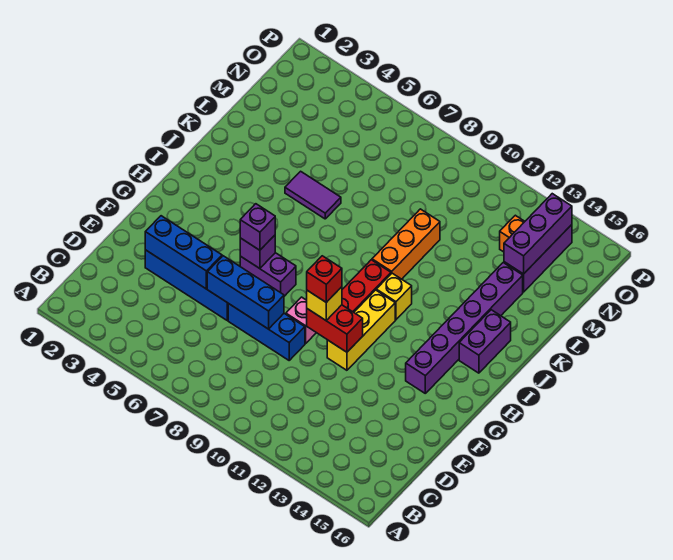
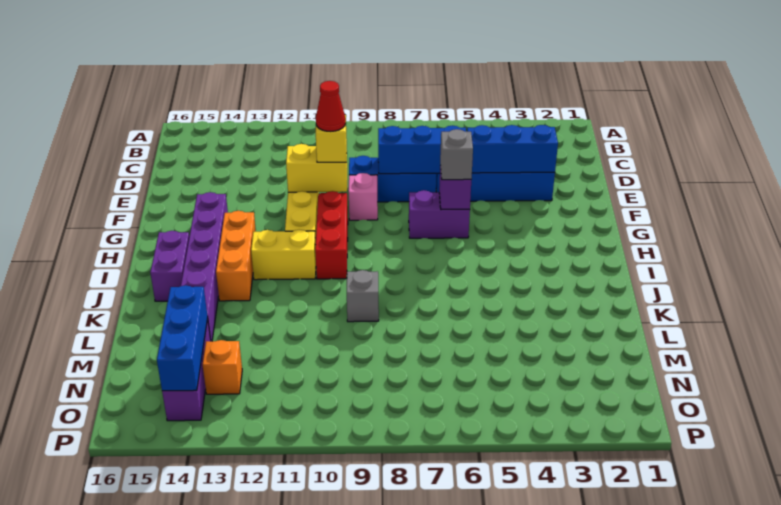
red 1x2 brick [307,305,363,352] -> yellow 1x2 brick [286,144,347,192]
red 1x1 brick [307,256,342,302] -> red 1x1 cone [316,81,346,132]
purple 1x1 brick [240,204,275,250] -> grey 1x1 brick [440,129,473,180]
yellow 1x1 brick [376,273,412,320] -> yellow 1x2 brick [251,230,316,280]
orange 1x3 brick [372,209,440,279] -> orange 1x3 brick moved to [216,211,256,301]
purple 1x2 tile [285,171,341,219] -> none
none -> grey 1x1 brick [347,270,379,322]
purple 1x3 brick [504,194,572,274] -> blue 1x3 brick [157,285,208,391]

